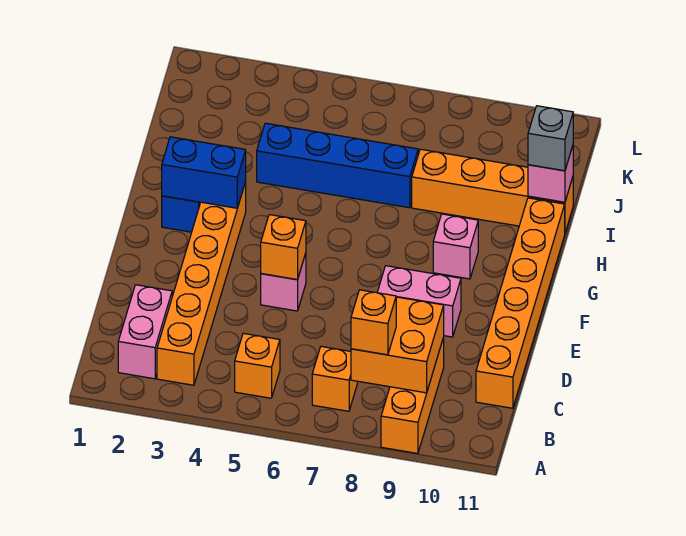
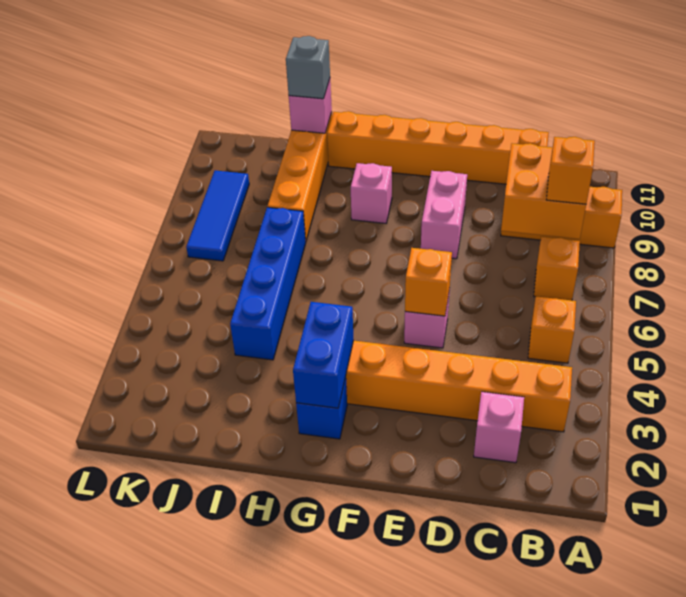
pink 1x2 brick [118,285,172,379] -> pink 1x1 brick [474,392,524,463]
none -> blue 1x3 tile [186,171,249,261]

